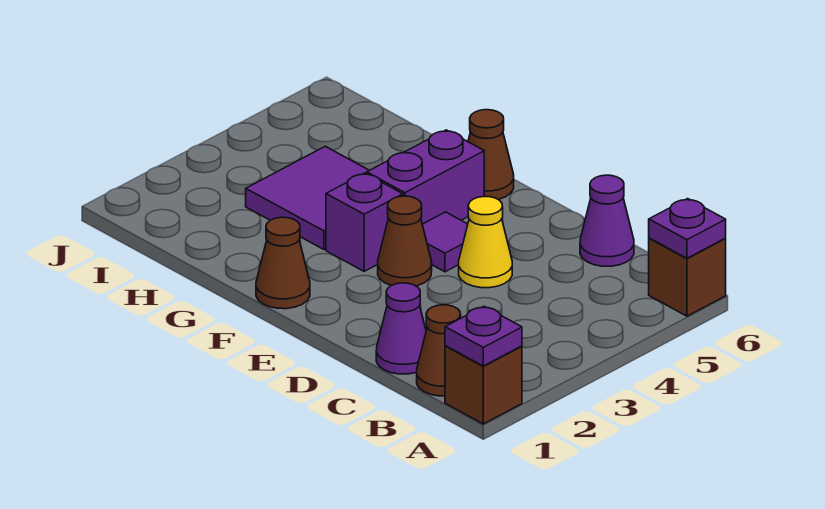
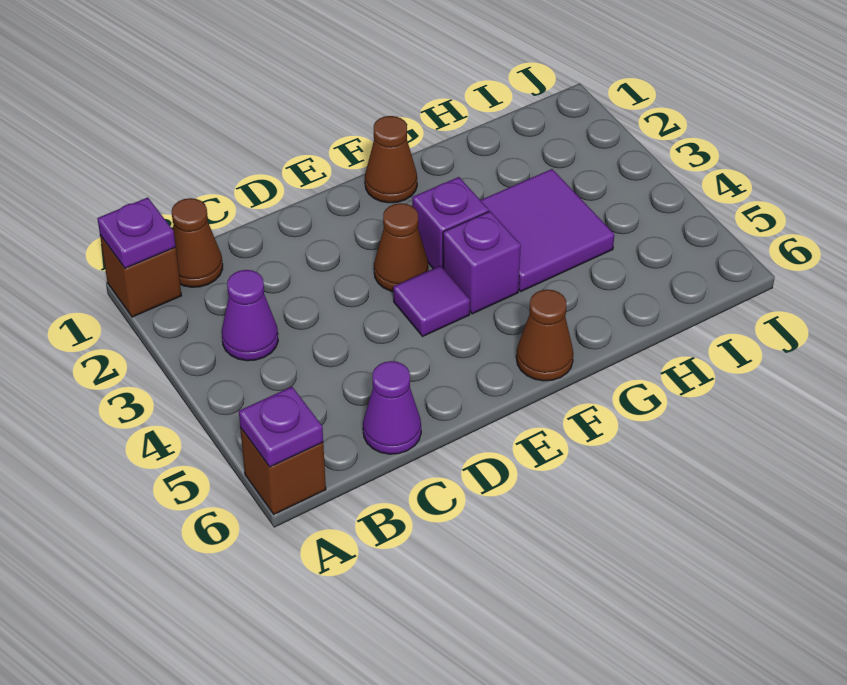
purple 1x1 cone [376,283,426,374] -> purple 1x1 cone moved to [222,270,278,361]
yellow 1x1 cone [459,196,512,288] -> none
purple 1x2 brick [367,130,484,224] -> purple 1x1 brick [443,211,521,314]

